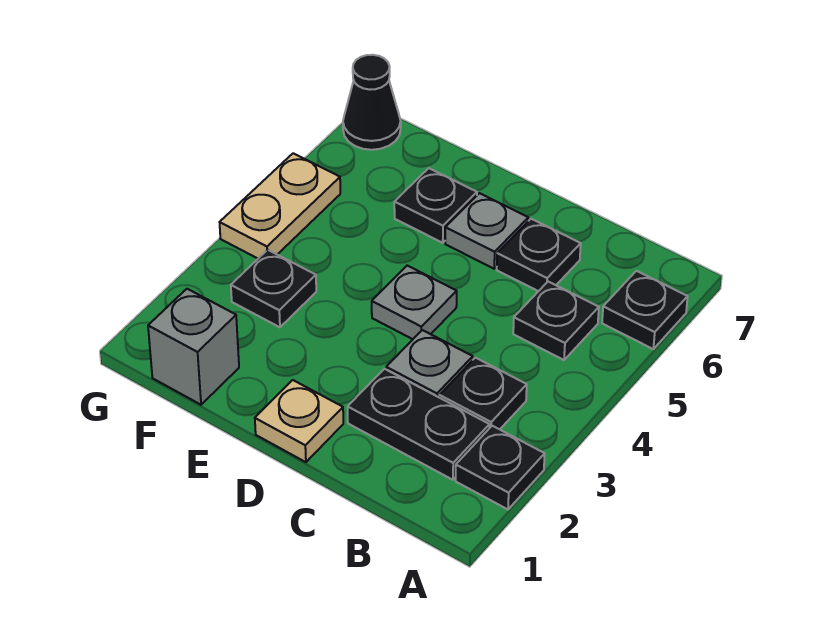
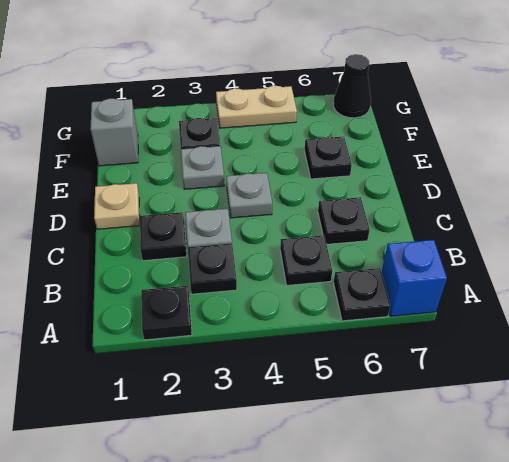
none -> blue 1x1 brick [381,240,447,316]
black 1x2 plate [348,369,489,480] -> black 1x1 plate [140,212,187,261]
grey 1x1 plate [445,193,528,269] -> grey 1x1 plate moved to [181,146,225,189]

